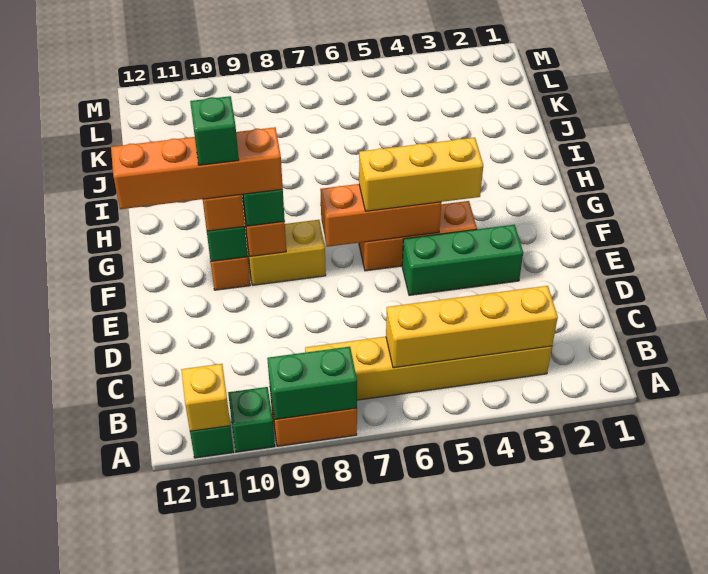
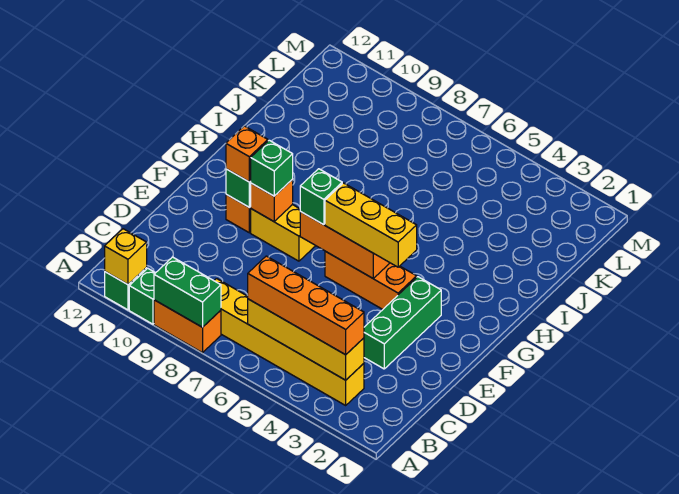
green 1x3 brick [402,225,523,295] -> green 1x3 brick turned to [364,277,441,369]
orange 1x4 brick [111,127,283,209] -> orange 1x4 brick moved to [248,256,364,355]
green 1x1 brick [190,96,239,165] -> green 1x1 brick moved to [300,169,342,225]

